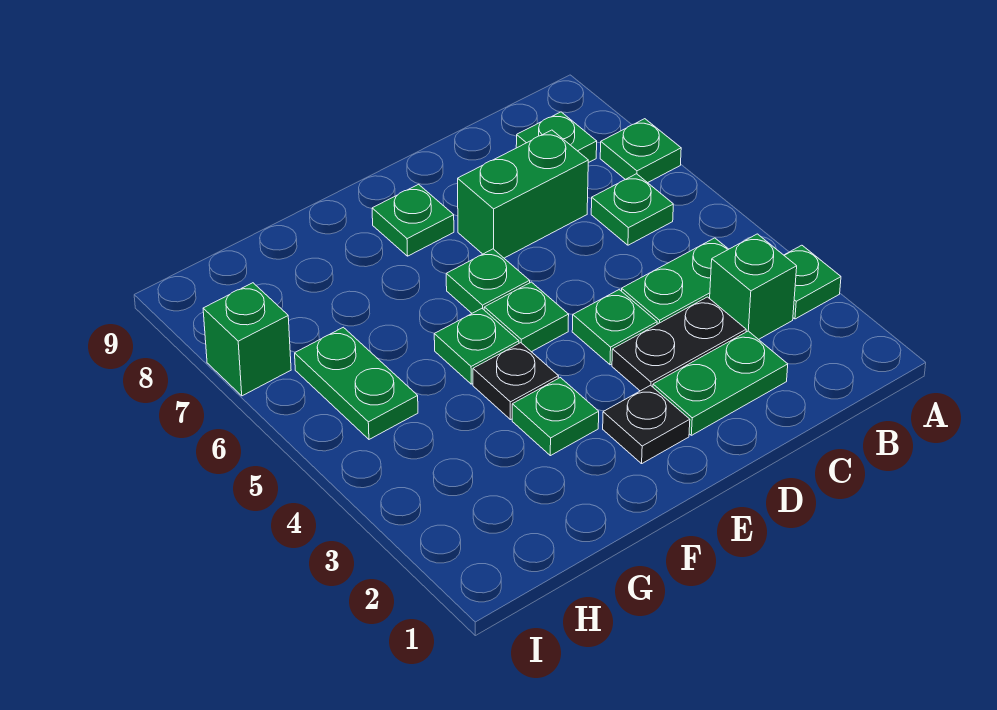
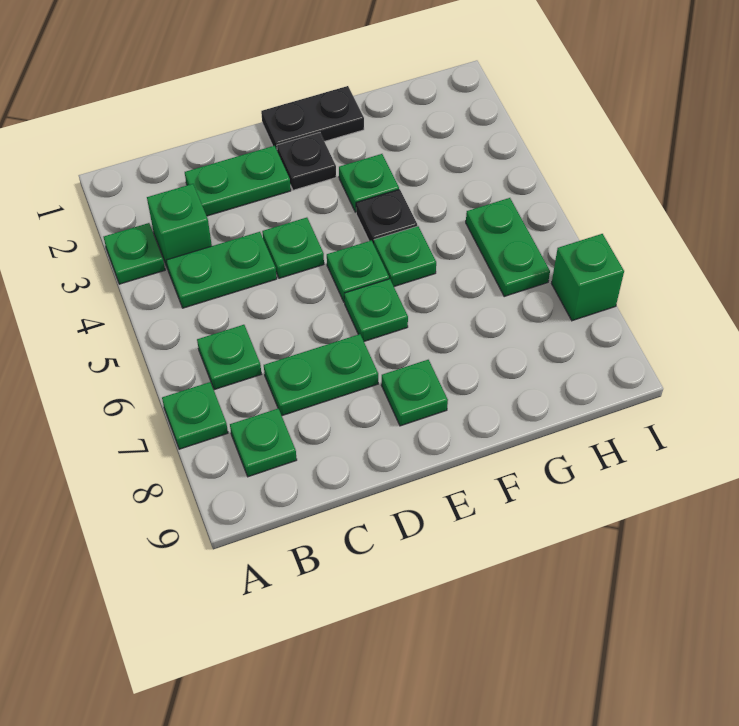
black 1x2 plate [612,297,746,391] -> black 1x2 plate moved to [261,86,364,149]
green 1x2 brick [458,130,588,258] -> green 1x2 plate [264,334,378,416]

